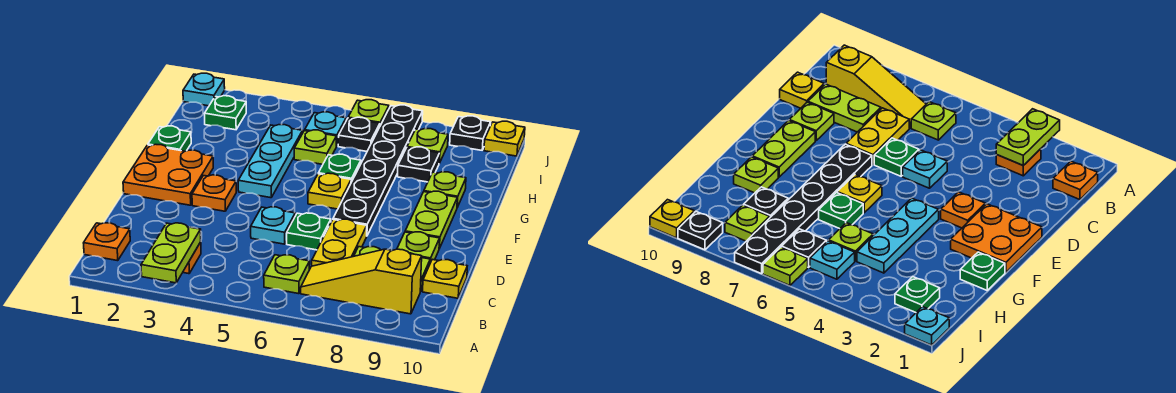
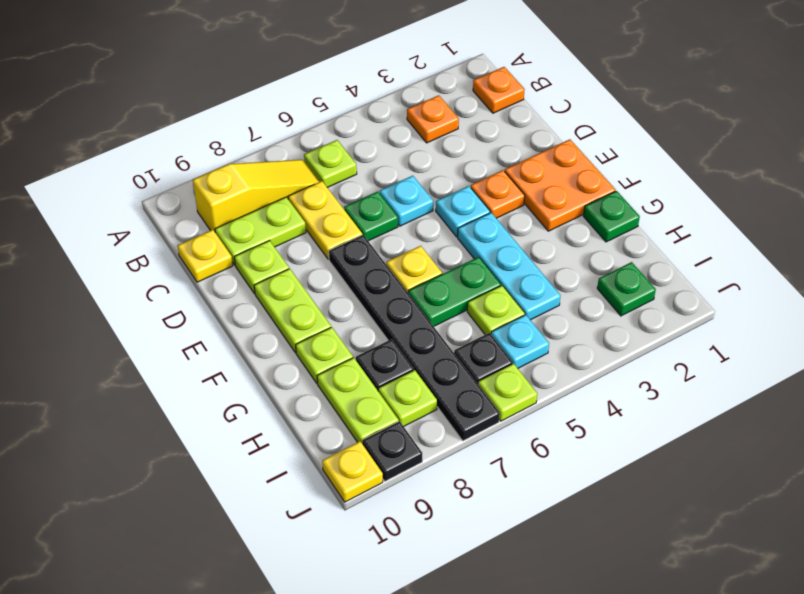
lime 1x2 plate [141,223,201,283] -> lime 1x2 plate moved to [317,358,399,443]
green 1x1 plate [318,154,361,182] -> green 1x2 plate [408,257,501,326]
cyan 1x1 plate [183,73,225,106] -> cyan 1x1 plate moved to [436,186,490,237]

